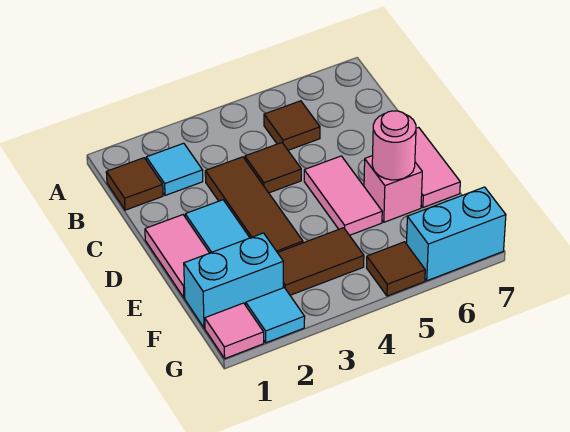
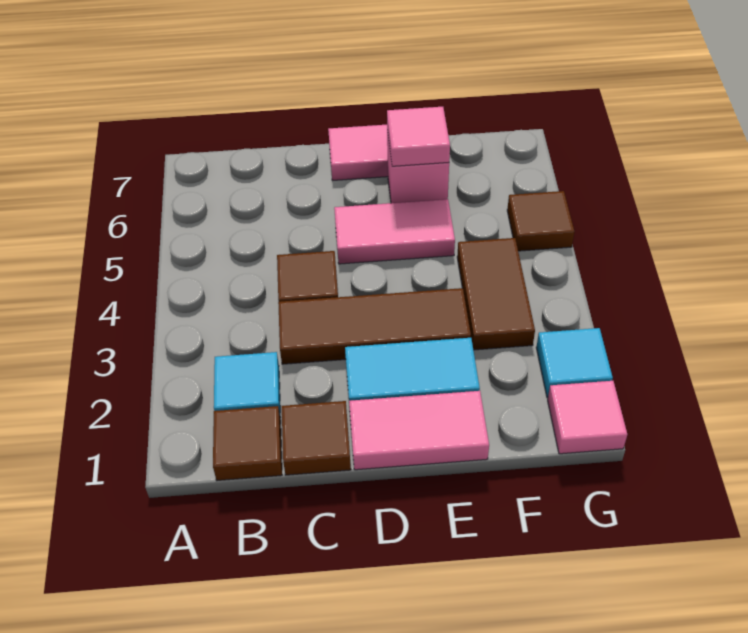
brown 1x1 tile [264,101,320,150] -> brown 1x1 tile moved to [282,401,351,475]
pink 1x1 round brick [372,111,416,180] -> pink 1x1 tile [387,107,450,166]
cyan 1x2 brick [184,233,283,328] -> none
cyan 1x2 brick [406,187,506,281] -> none

